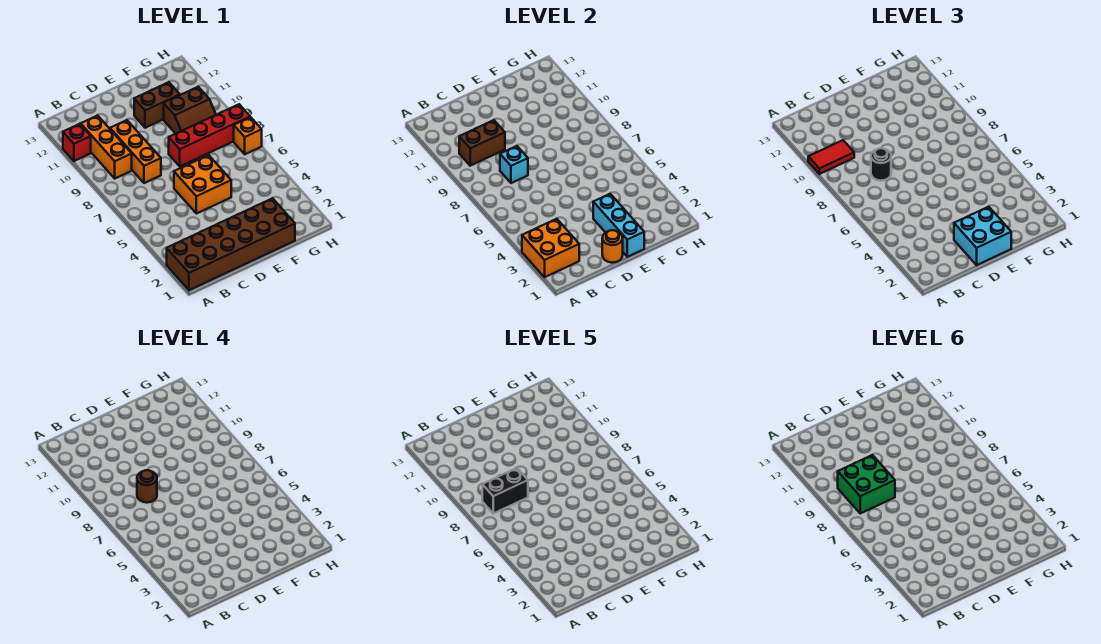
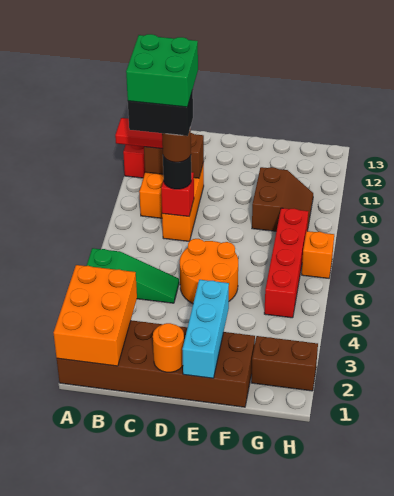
orange 2x2 brick [522,219,579,277] -> orange 2x3 brick [54,265,137,366]
none -> green 1x3 slope [87,248,179,303]
cyan 1x1 brick [500,146,528,183] -> red 1x1 brick [161,172,194,216]
cyan 2x2 brick [954,207,1011,265] -> none
orange 2x2 brick [174,155,231,214] -> orange 2x2 round brick [180,239,238,304]
red 1x4 brick [169,104,250,166] -> red 1x4 brick turned to [264,208,308,318]
brown 1x2 brick [134,82,180,128] -> brown 1x2 brick moved to [251,336,318,391]
brown 2x2 slope [164,87,216,134] -> brown 2x2 slope turned to [252,167,313,231]

